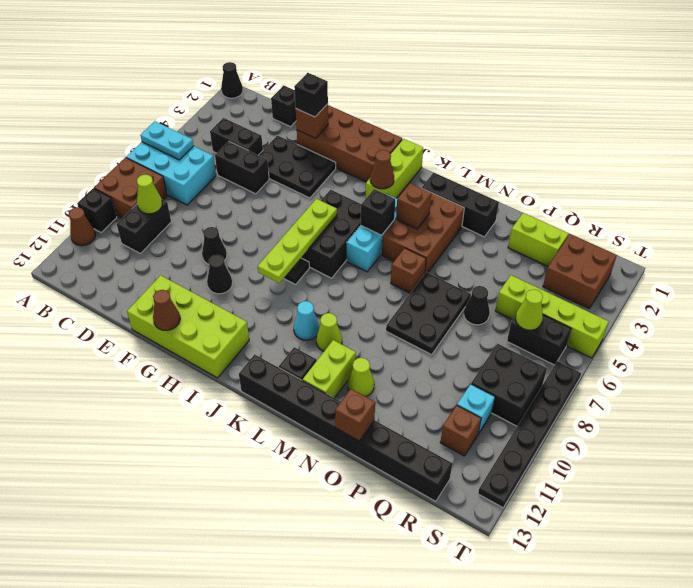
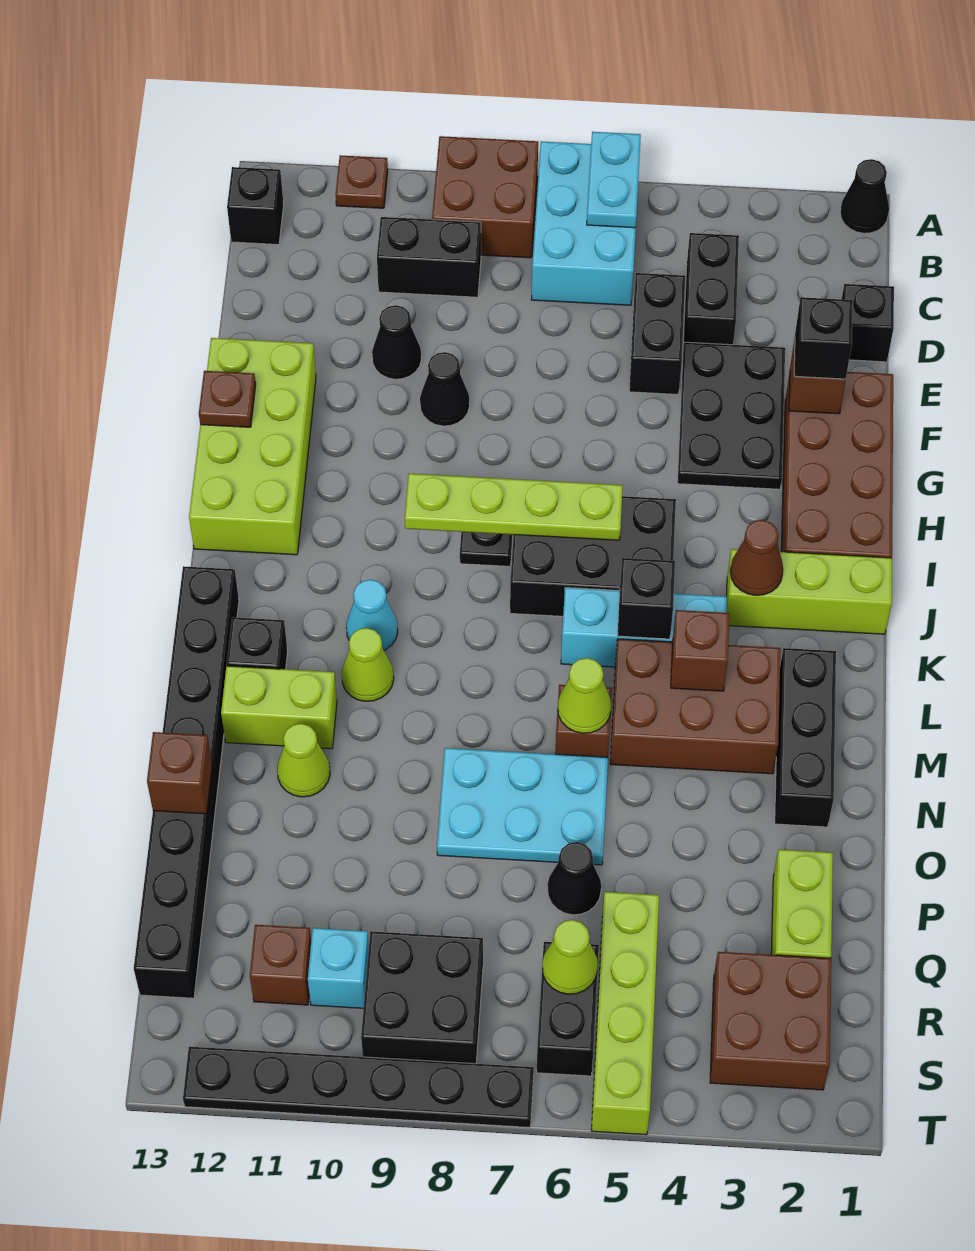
black 1x1 brick [77,188,117,232] -> black 1x1 brick moved to [227,167,284,245]
brown 1x1 cone [69,207,96,246] -> brown 1x1 plate [336,155,388,208]
lime 1x1 cone [137,175,162,214] -> lime 1x1 cone moved to [558,658,611,733]
black 1x1 cone [207,255,232,294] -> black 1x1 cone moved to [372,305,421,379]
brown 1x1 cone [153,290,180,330] -> brown 1x1 plate [199,371,256,427]
black 2x3 plate [386,272,471,355] -> cyan 2x3 plate [437,748,608,865]

